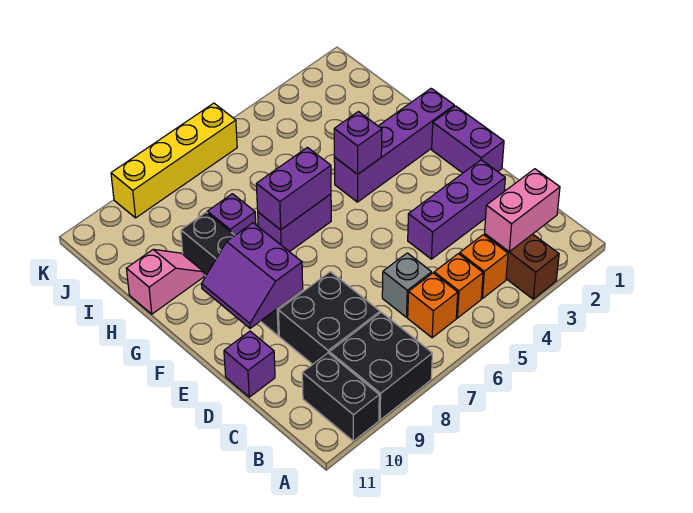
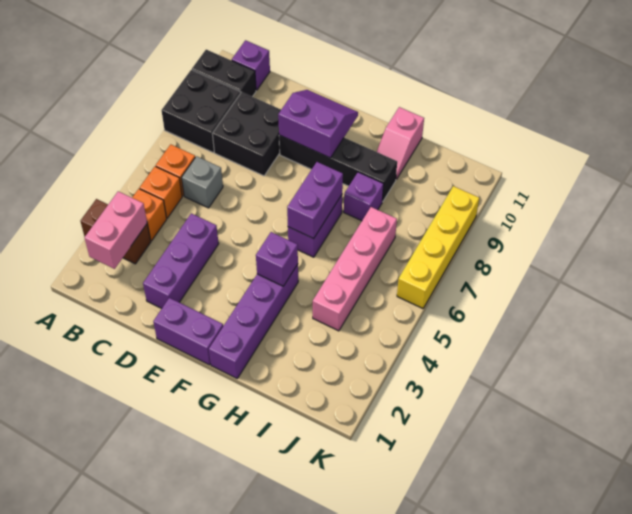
purple 1x1 brick [224,331,275,397] -> purple 1x1 brick moved to [232,40,270,90]
none -> pink 1x4 brick [313,207,397,331]

